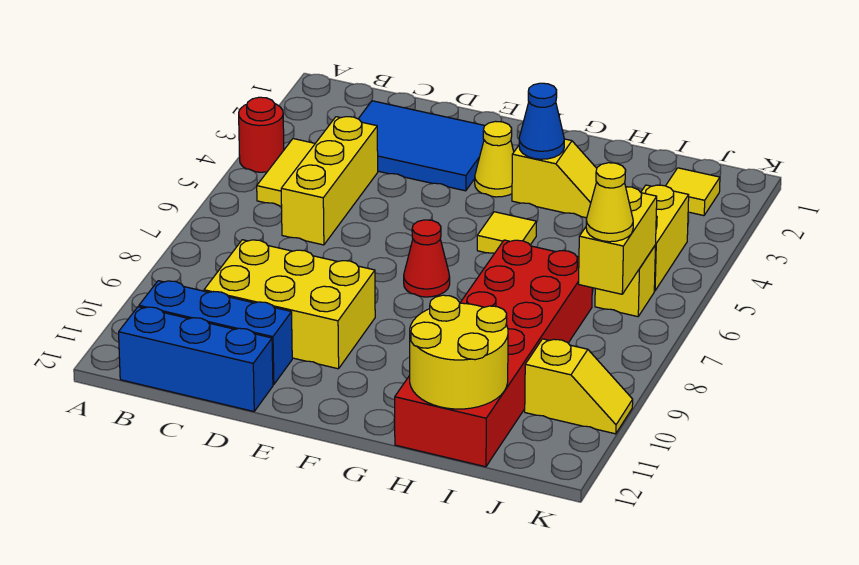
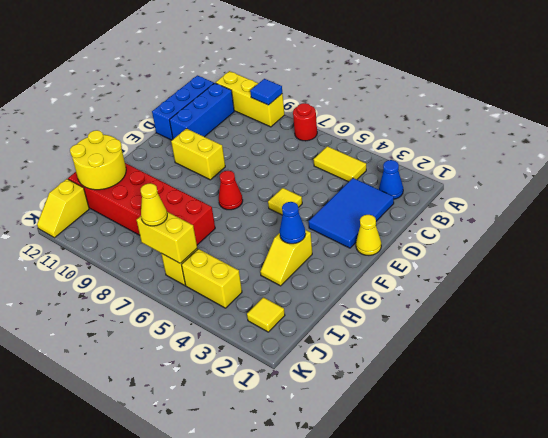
red 1x1 round brick [239,97,284,172] -> red 1x1 round brick moved to [293,103,317,141]
none -> blue 1x1 tile [250,79,282,105]
none -> blue 1x1 cone [379,160,403,199]
yellow 1x3 brick [281,117,378,245] -> yellow 1x3 brick moved to [216,71,284,127]
yellow 2x3 brick [204,240,375,369] -> yellow 1x2 brick [171,128,225,180]
yellow 1x1 cone [475,121,514,197] -> yellow 1x1 cone moved to [356,215,381,255]
yellow 1x1 tile [477,212,536,253] -> yellow 1x1 tile moved to [268,188,302,215]
yellow 1x2 slope [525,339,633,434] -> yellow 1x2 slope moved to [37,179,89,238]

